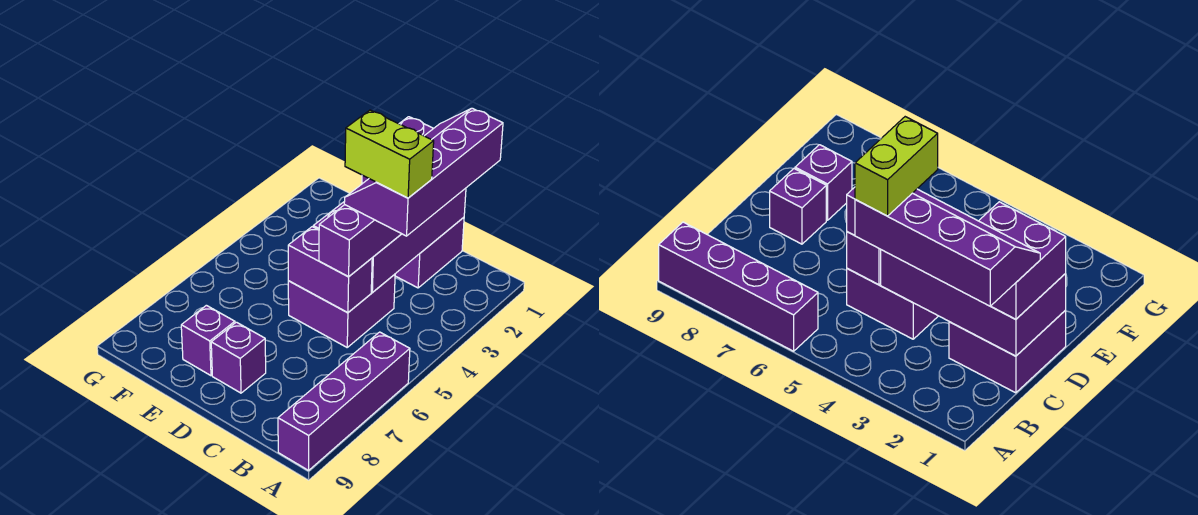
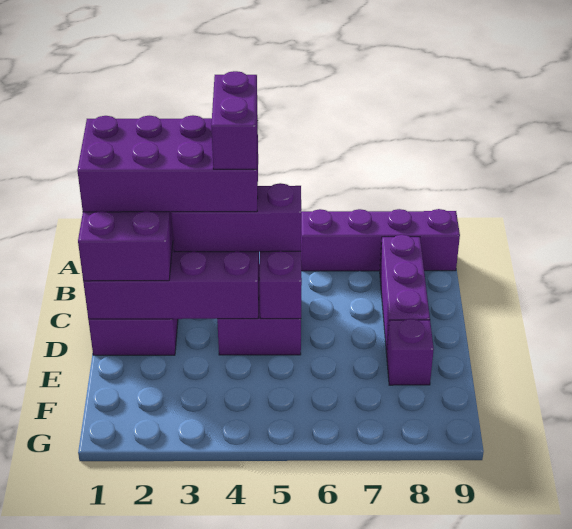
purple 2x4 slope [344,108,503,236] -> purple 2x4 brick [77,115,258,212]
lime 1x2 brick [345,110,434,198] -> purple 1x2 brick [211,71,258,169]
purple 1x1 brick [211,322,266,393] -> purple 1x3 brick [380,235,430,353]

